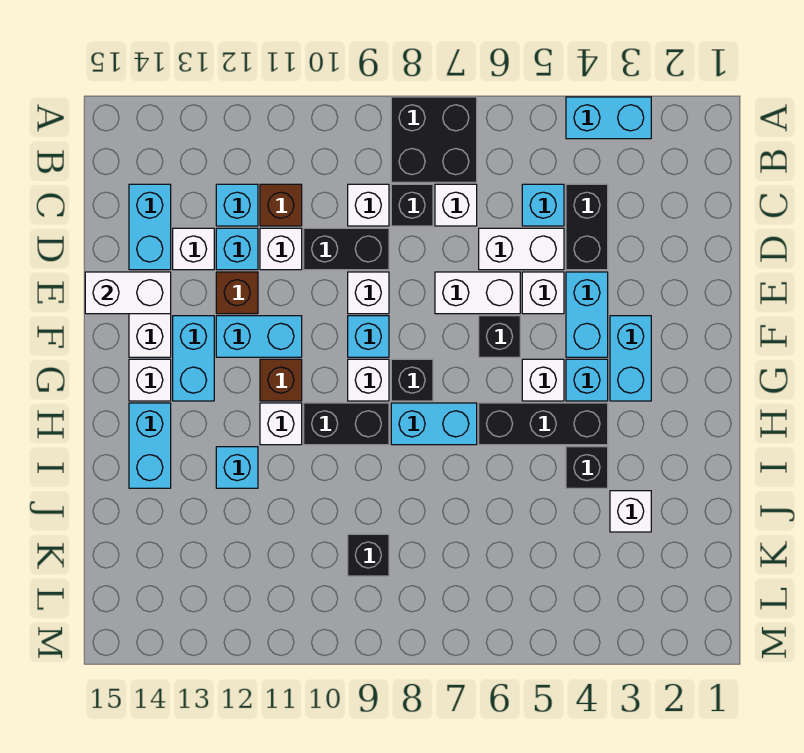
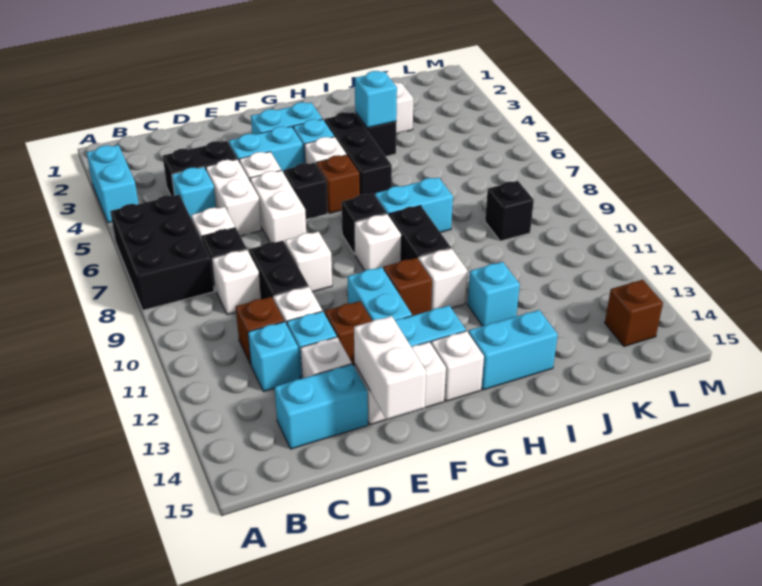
black 2x2 brick [391,97,477,182] -> black 2x3 brick [110,195,214,310]
cyan 1x1 brick [348,316,389,357] -> cyan 1x1 brick moved to [355,71,397,128]
none -> brown 1x1 brick [316,155,360,214]
cyan 1x2 brick [391,403,477,445] -> cyan 1x2 brick turned to [375,177,453,232]
none -> brown 1x1 brick [605,280,663,347]

